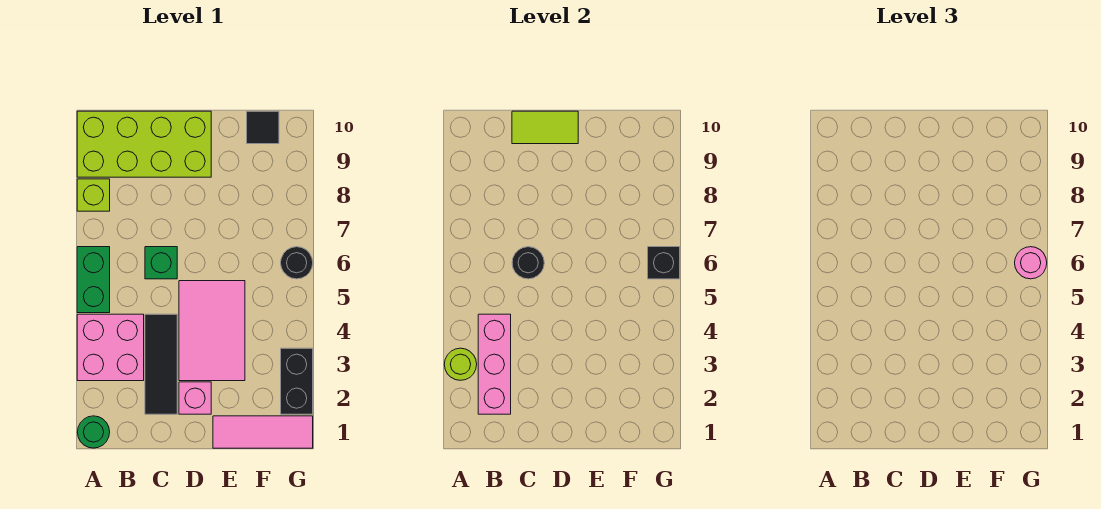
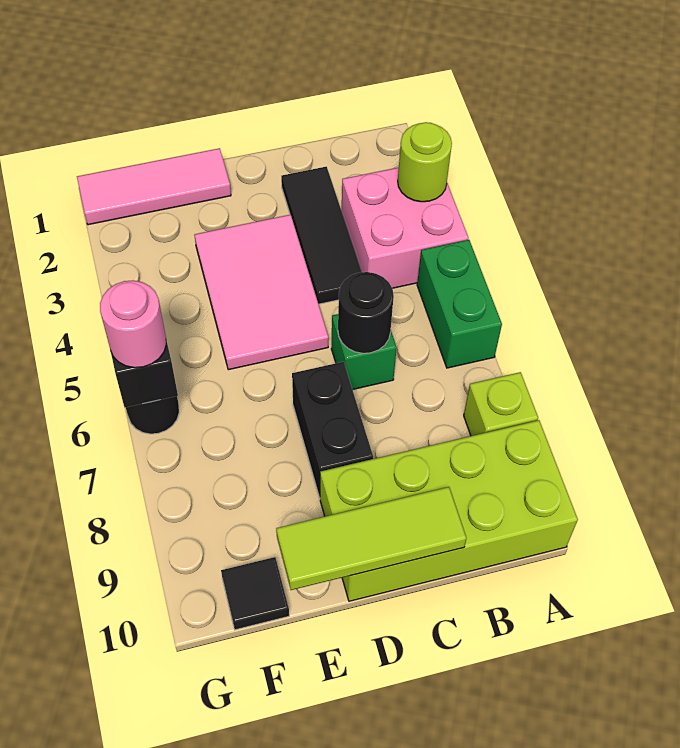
green 1x1 round brick [77,416,110,448] -> none
pink 1x3 brick [478,314,511,414] -> none
lime 1x2 tile [512,111,578,144] -> lime 1x3 tile [276,487,466,590]
pink 1x1 brick [179,382,211,414] -> none
black 1x2 brick [281,348,313,414] -> black 1x2 brick moved to [292,362,373,498]

